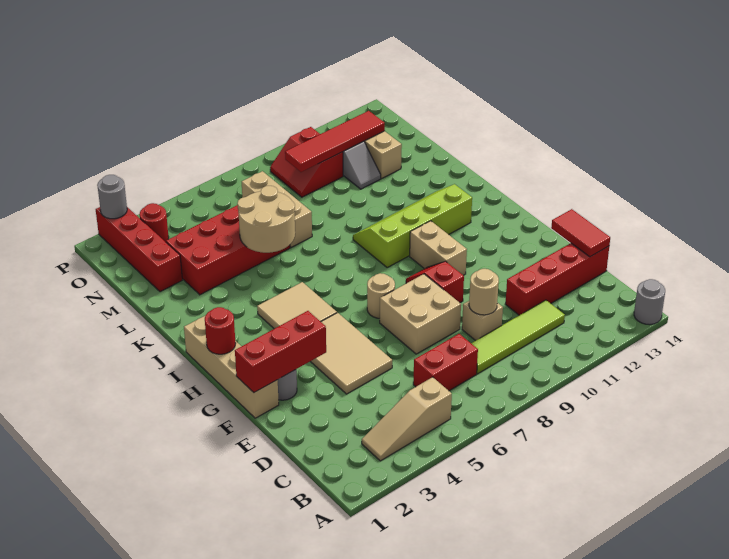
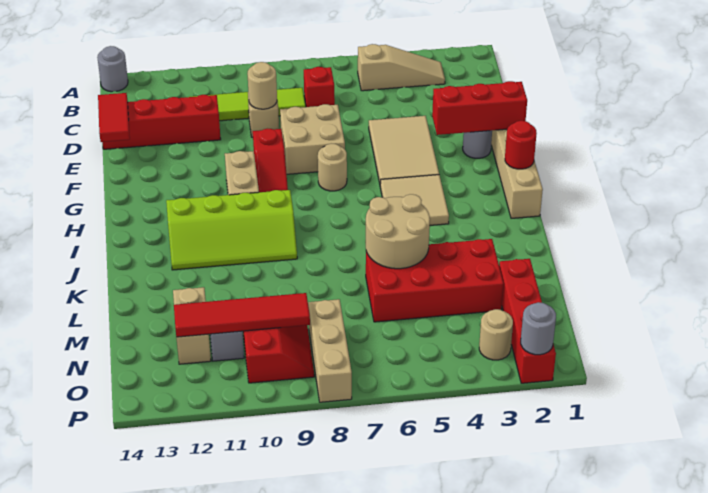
red 1x2 brick [413,334,478,391] -> red 1x1 brick [304,67,335,107]
tan 1x3 brick [242,171,312,247] -> tan 1x3 brick moved to [308,299,352,402]
red 1x1 round brick [140,203,169,242] -> tan 1x1 round brick [479,309,513,360]

